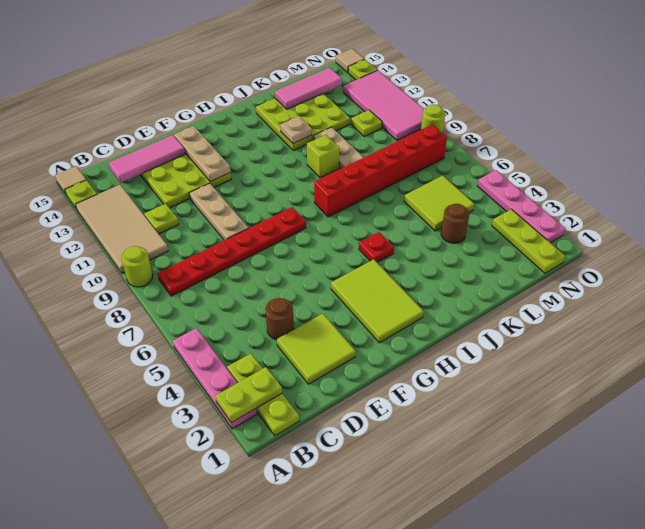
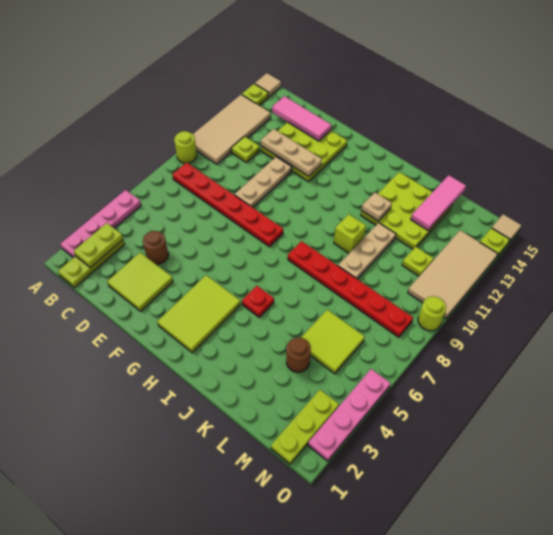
lime 1x2 plate [215,367,282,423] -> lime 1x2 plate turned to [74,223,123,268]
tan 1x3 plate [174,126,231,182] -> tan 1x3 plate turned to [261,129,322,176]
red 1x6 brick [314,124,447,217] -> red 1x6 plate [288,241,413,337]
pink 1x3 tile [275,68,342,109] -> pink 1x3 tile turned to [411,175,466,231]
pink 2x4 tile [343,70,424,140] -> tan 2x4 tile [408,230,498,318]

